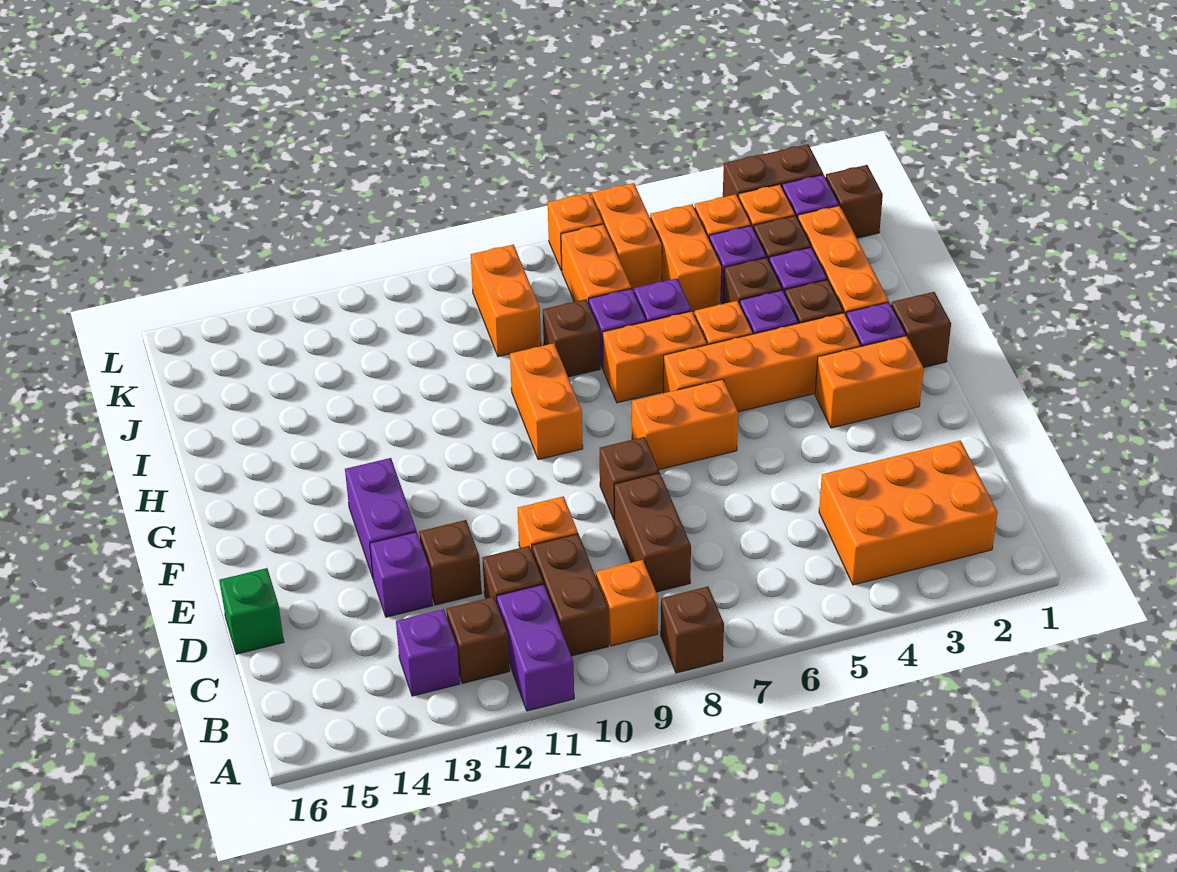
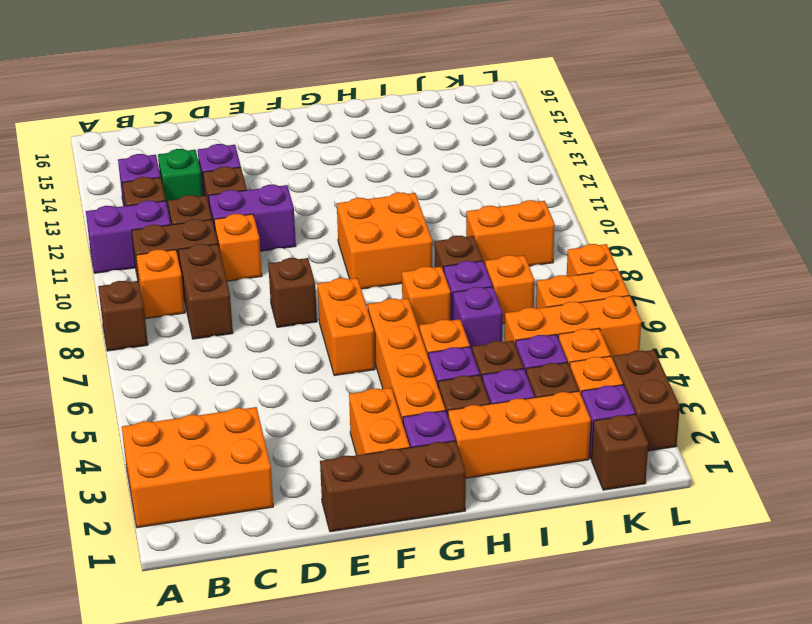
orange 2x3 brick [819,440,997,585] -> orange 2x3 brick turned to [122,407,273,528]
brown 1x2 brick [614,473,691,592] -> brown 1x2 brick turned to [178,244,233,339]
green 1x1 brick [219,568,284,654] -> green 1x1 brick moved to [158,149,203,213]
purple 1x2 brick [345,458,416,578] -> purple 1x2 brick moved to [209,185,296,251]
brown 1x1 brick [891,292,951,368] -> brown 1x3 brick [320,441,466,532]
orange 1x2 brick [510,343,583,460] -> orange 2x2 brick [337,192,432,289]
orange 1x2 brick [603,311,707,403] -> orange 1x1 brick [402,267,450,331]
orange 1x2 brick [650,204,722,312] -> orange 1x3 brick [505,295,641,359]
orange 1x2 brick [561,224,631,304] -> orange 1x1 brick [485,255,534,324]

